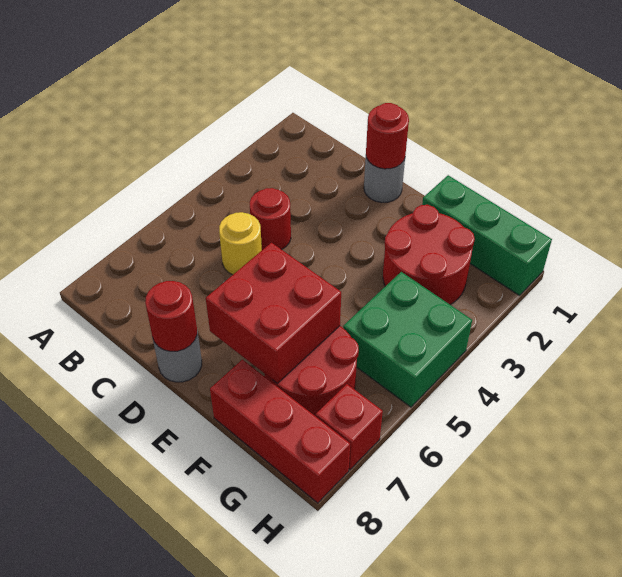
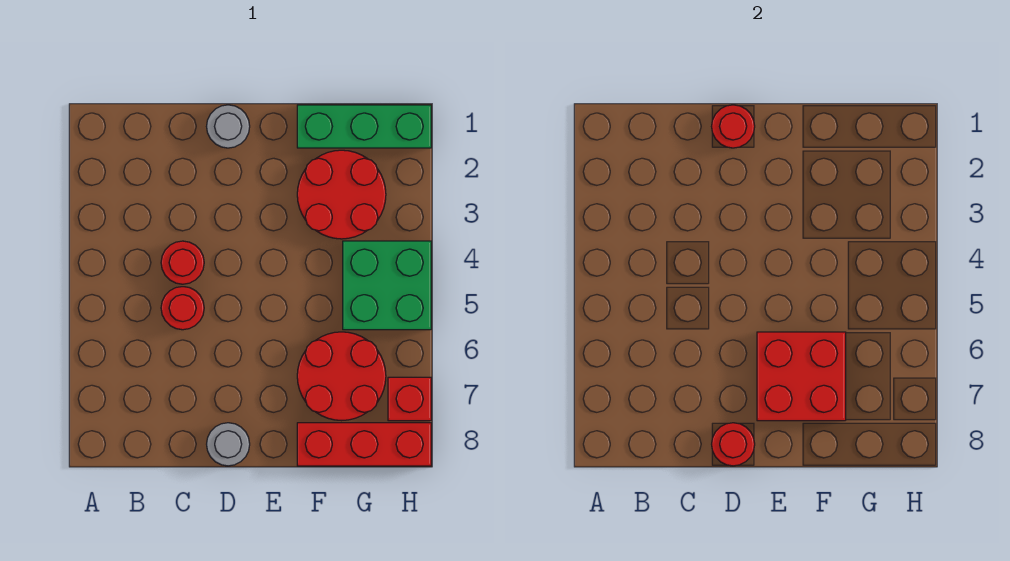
yellow 1x1 round brick [219,212,262,275] -> red 1x1 round brick [161,287,204,330]

